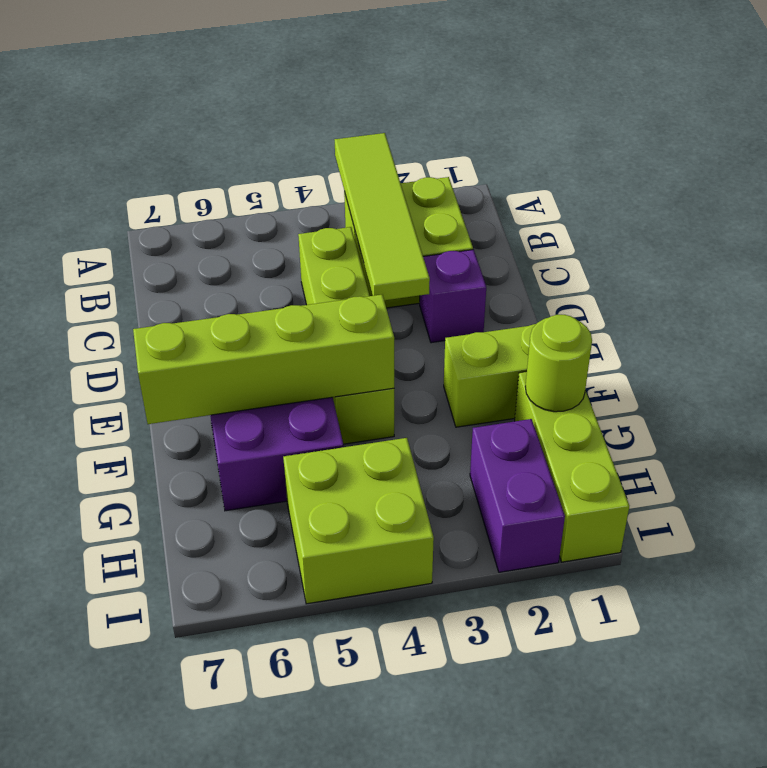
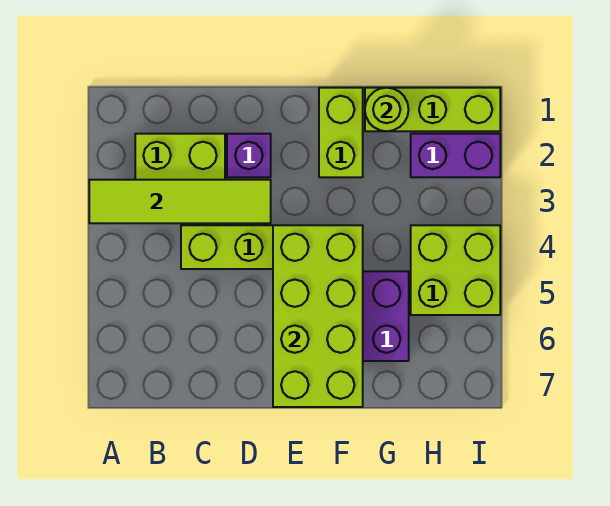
lime 1x4 brick [133,295,394,424] -> lime 2x4 brick [273,225,363,407]

